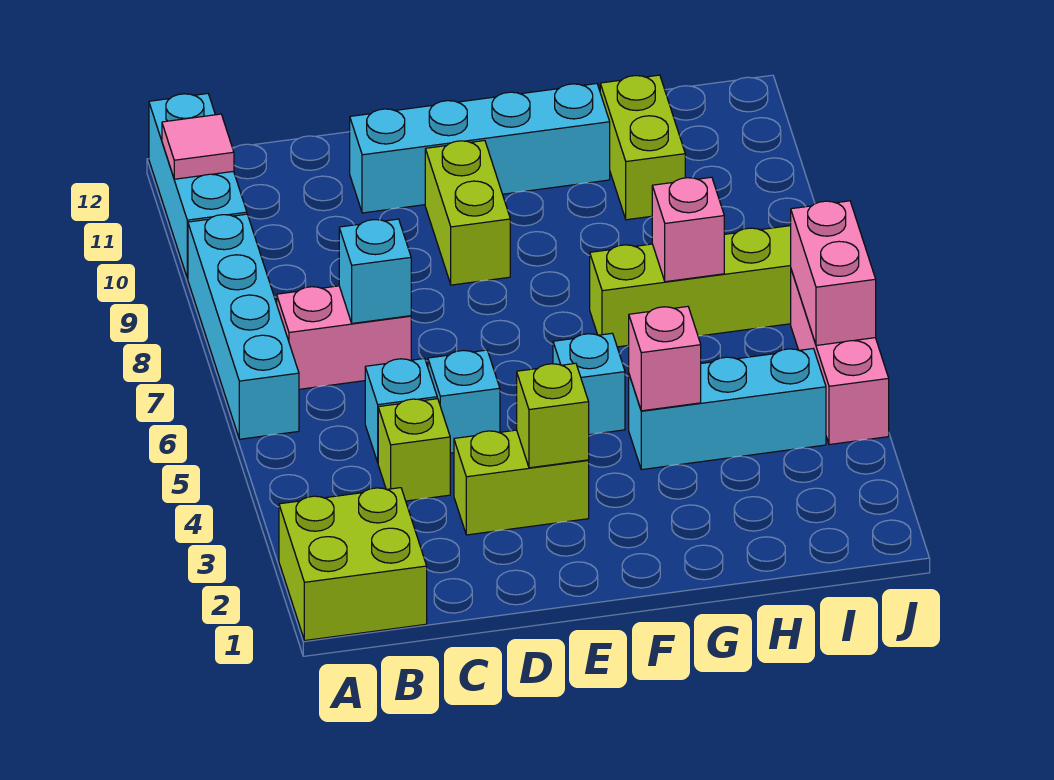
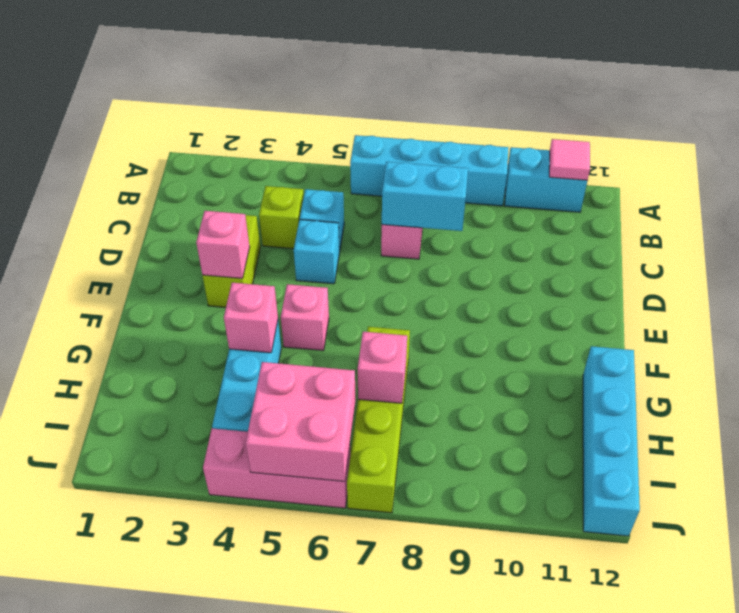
lime 2x2 brick [279,488,427,640] -> none
cyan 1x3 brick [149,94,247,278] -> cyan 1x2 brick [505,147,587,212]
cyan 1x1 brick [339,219,411,323] -> cyan 1x2 brick [382,162,468,231]
cyan 1x4 brick [350,84,610,213] -> cyan 1x4 brick moved to [583,346,640,536]
lime 1x1 brick [517,363,589,468] -> pink 1x1 brick [196,211,250,278]
lime 1x2 brick [425,141,510,285] -> none
cyan 1x1 brick [553,333,625,435] -> pink 1x1 brick [281,284,329,351]
lime 1x2 brick [600,75,685,220] -> none
pink 1x2 brick [791,201,876,345] -> pink 2x2 brick [246,362,356,481]

